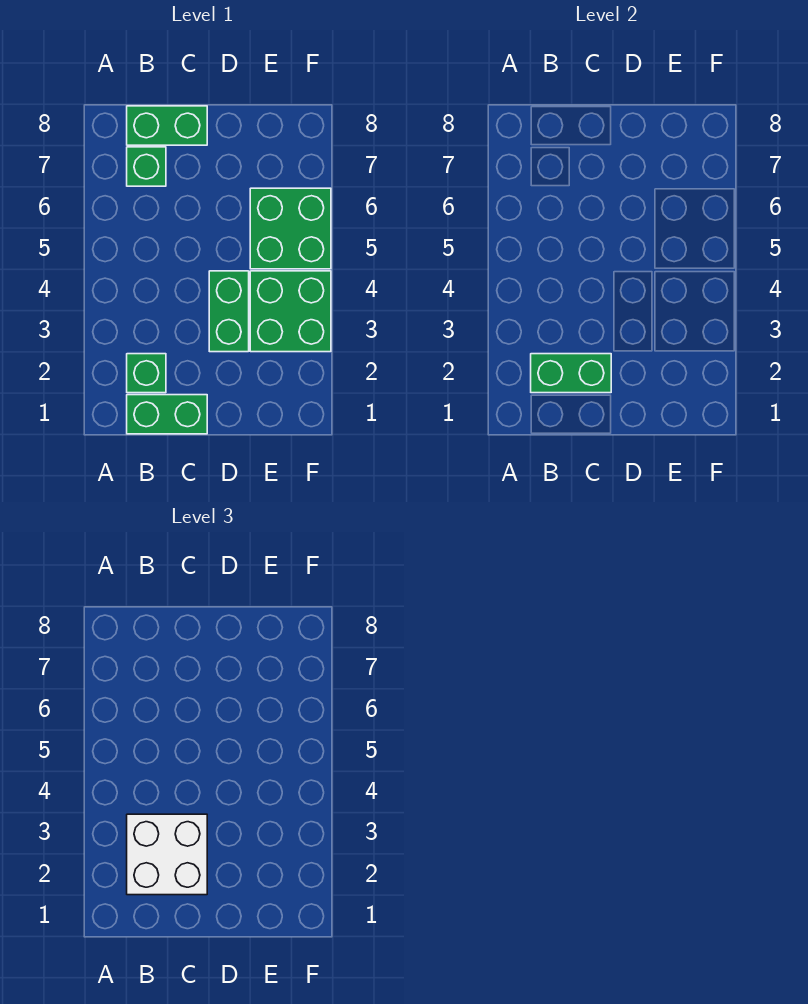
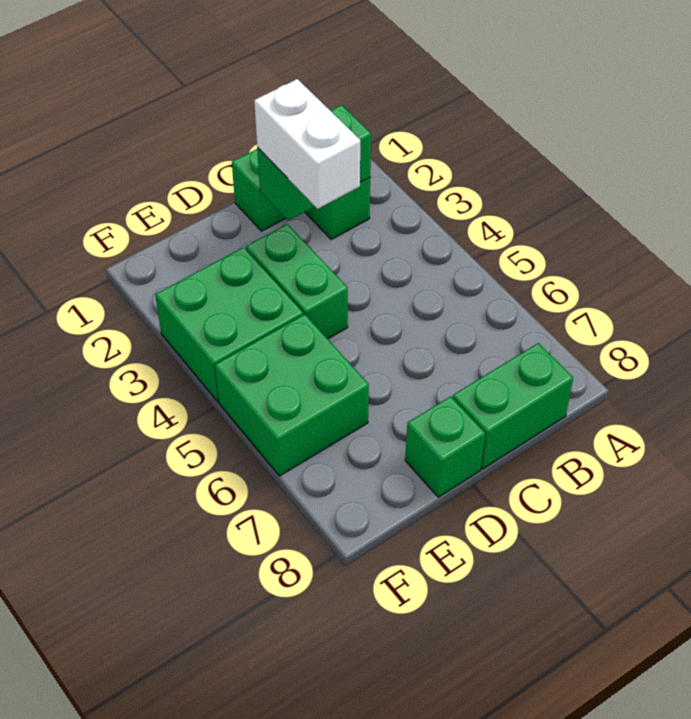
white 2x2 brick [127,814,207,895] -> white 1x2 brick [254,79,360,209]
green 1x1 brick [127,147,166,186] -> green 1x1 brick moved to [405,396,485,497]

